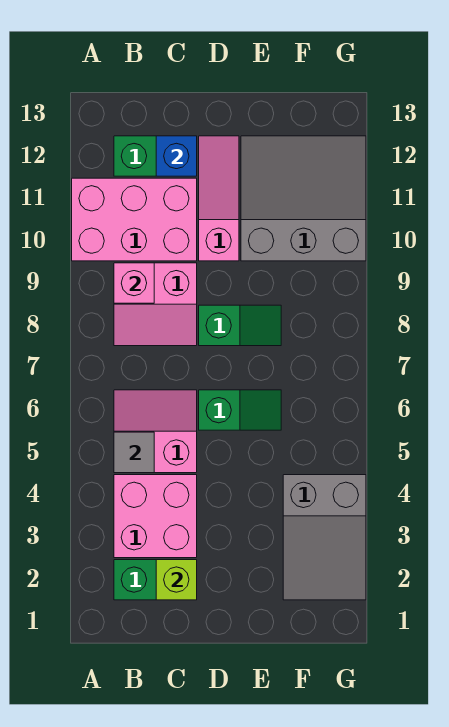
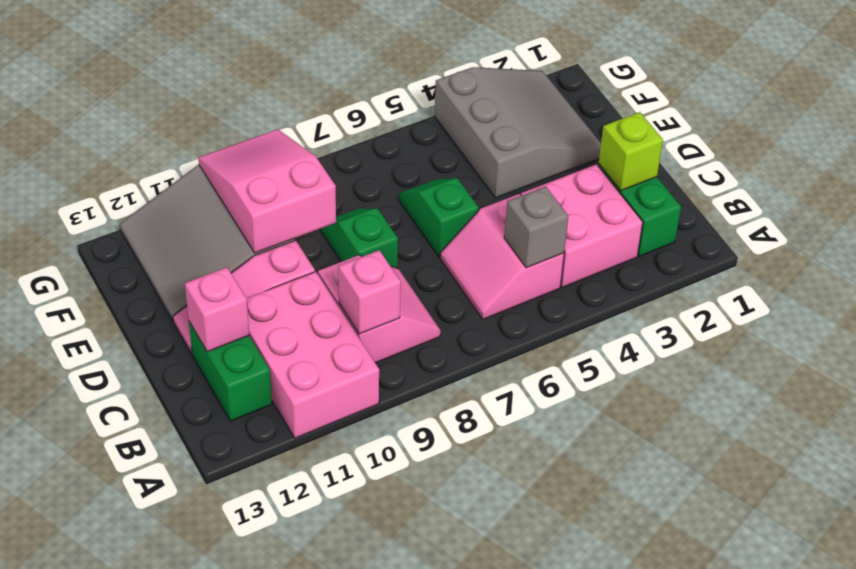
grey 1x1 tile [114,432,154,473] -> grey 1x1 brick [504,186,568,268]
blue 1x1 brick [156,136,197,176] -> pink 1x1 brick [185,267,249,352]
none -> pink 2x3 slope [198,129,336,253]
grey 2x3 slope [283,475,366,600] -> grey 3x3 slope [435,67,601,198]

